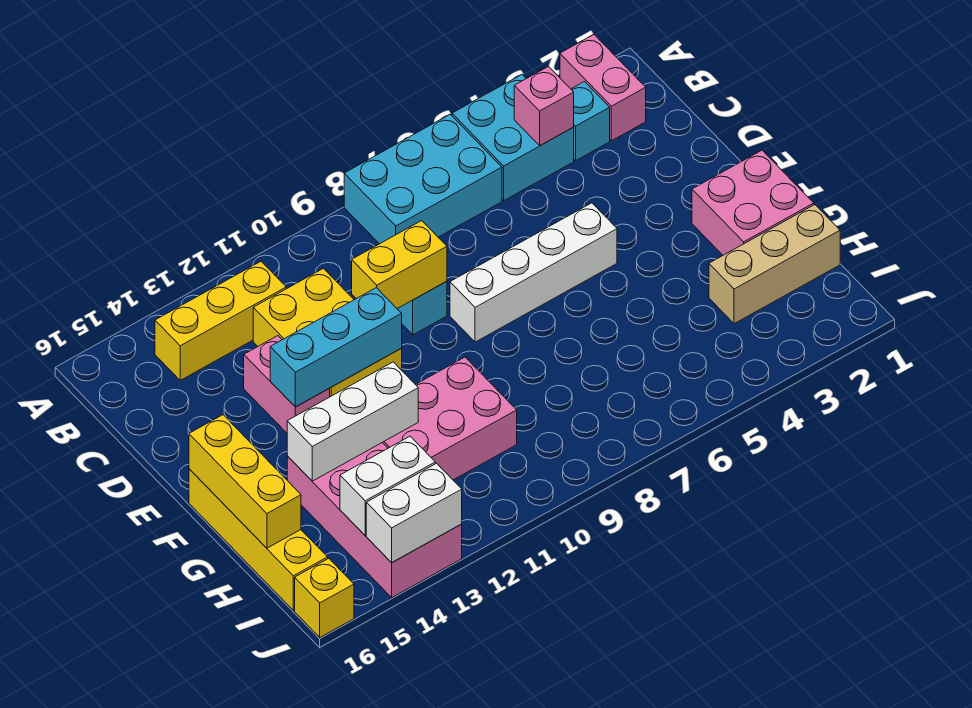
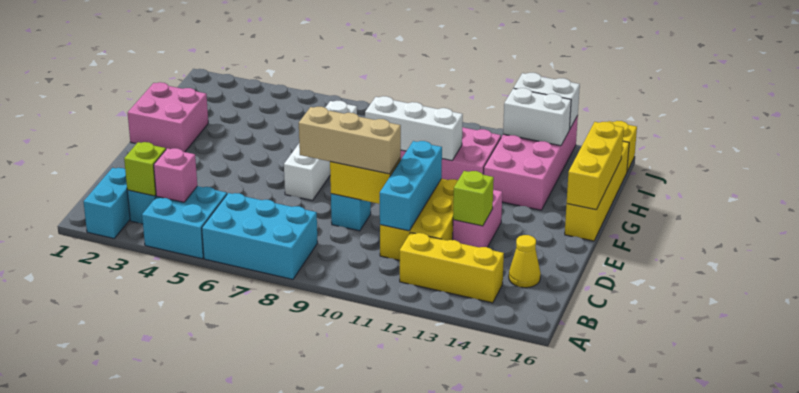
pink 1x2 brick [560,35,646,141] -> cyan 1x2 brick [83,168,130,238]
none -> lime 1x1 brick [124,142,166,196]
none -> yellow 1x1 cone [509,235,541,288]
none -> lime 1x1 brick [453,171,494,226]
white 1x4 brick [450,203,617,342] -> white 1x4 brick turned to [284,101,357,201]
cyan 1x3 brick [270,288,402,407] -> cyan 1x3 brick turned to [380,141,442,231]
white 1x3 brick [287,362,418,481] -> white 1x3 brick moved to [365,96,463,161]
tan 1x3 brick [709,205,840,324] -> tan 1x3 brick moved to [299,107,401,174]

